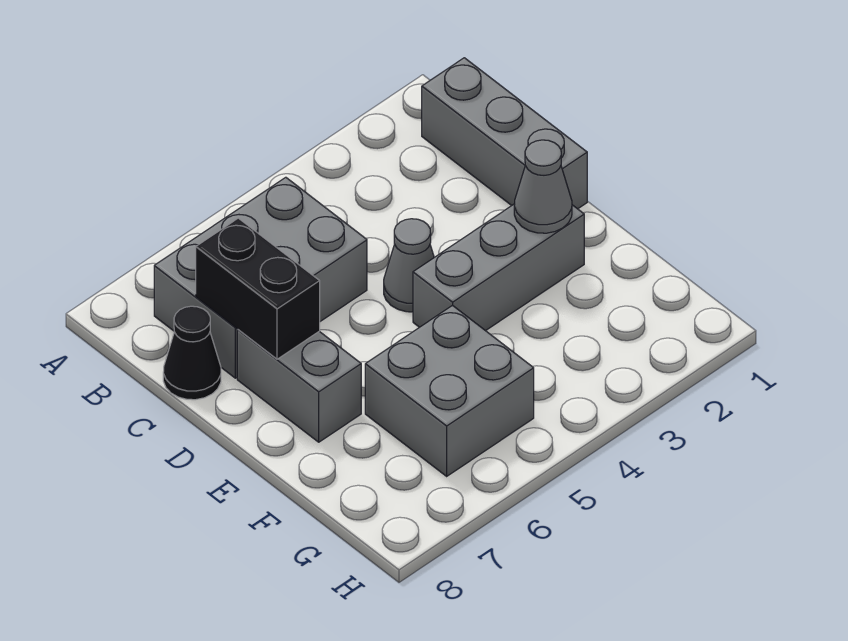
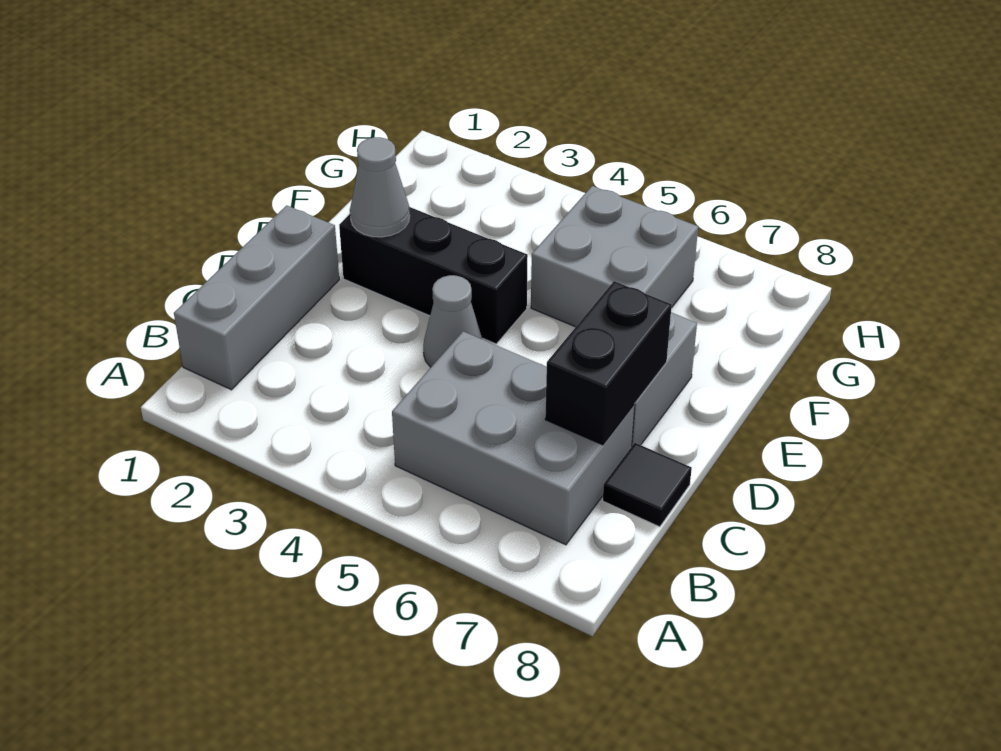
black 1x1 cone [163,306,221,400] -> black 1x1 tile [603,443,692,527]
grey 1x3 brick [413,204,584,331] -> black 1x3 brick [339,207,528,344]

